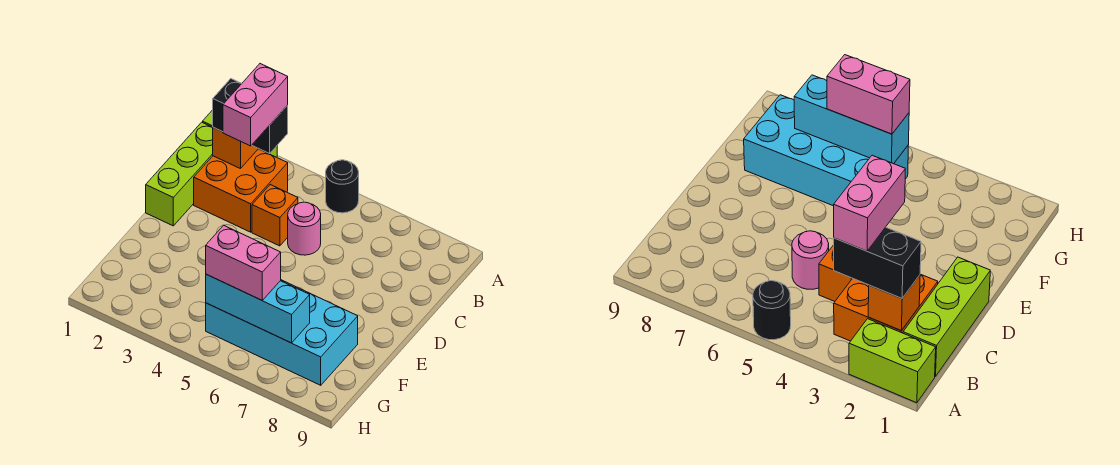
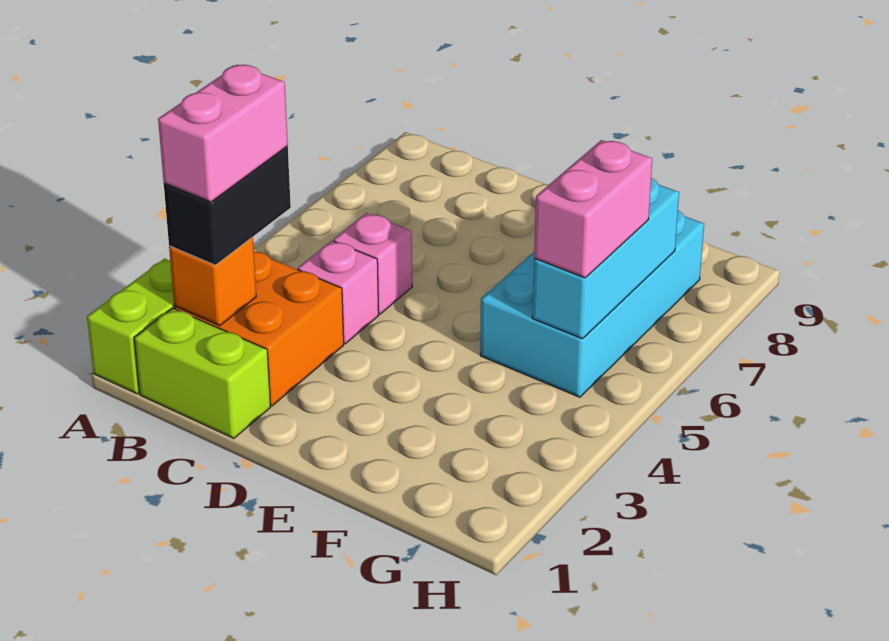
black 1x1 round brick [326,160,359,213] -> none
lime 1x3 brick [146,122,213,226] -> lime 1x2 brick [134,308,271,438]
pink 1x2 brick [223,64,288,146] -> pink 1x2 brick turned to [158,65,288,202]
orange 1x1 brick [252,185,298,246] -> pink 1x1 brick [298,241,379,344]
pink 1x1 round brick [288,202,321,255] -> pink 1x1 brick [333,213,412,314]

